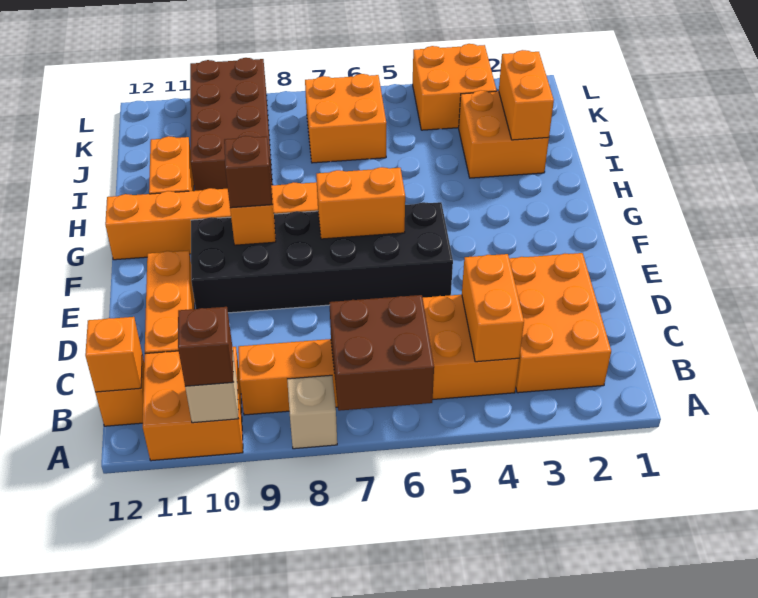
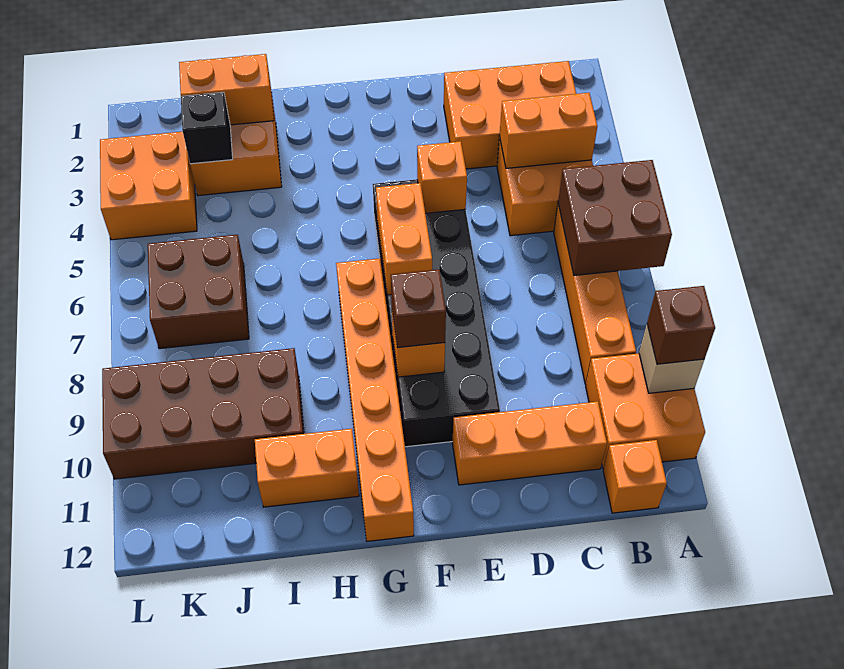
tan 1x1 brick [287,375,337,449] -> none
orange 1x1 brick [85,317,142,392] -> orange 1x1 brick moved to [417,141,467,213]
none -> black 1x1 brick [181,92,233,164]
orange 2x2 brick [305,74,386,163] -> brown 2x2 brick [148,235,249,349]

